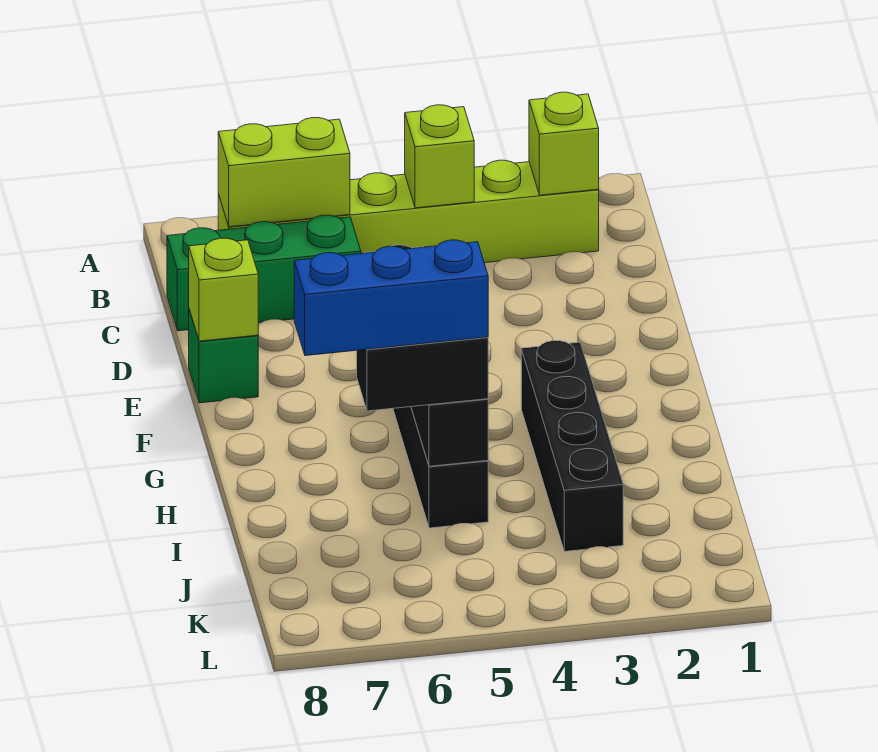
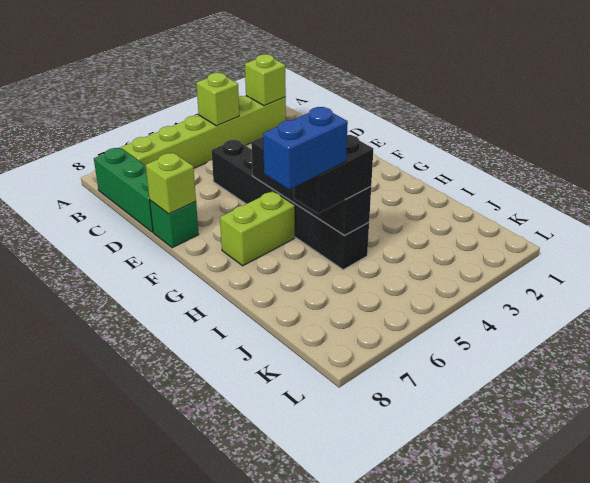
lime 1x2 brick [218,118,350,227] -> lime 1x2 brick moved to [220,191,295,266]
green 1x3 brick [167,215,361,331] -> green 1x3 brick turned to [94,148,153,232]
black 1x4 brick [521,341,623,552] -> none
blue 1x3 brick [294,240,488,356] -> blue 1x2 brick [263,107,348,189]

